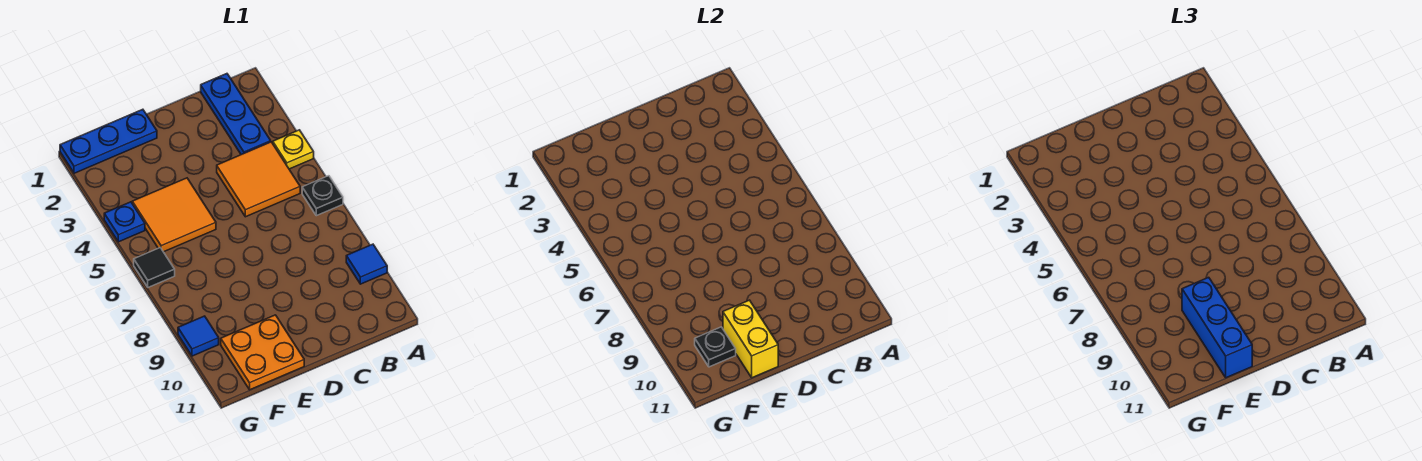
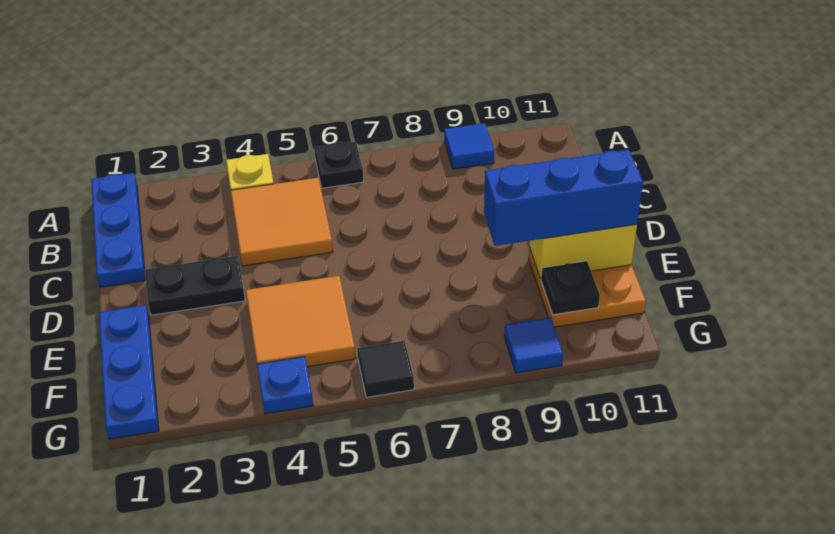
blue 1x3 plate [201,74,271,155] -> blue 1x3 plate turned to [91,173,145,287]
none -> black 1x2 plate [145,256,245,315]

